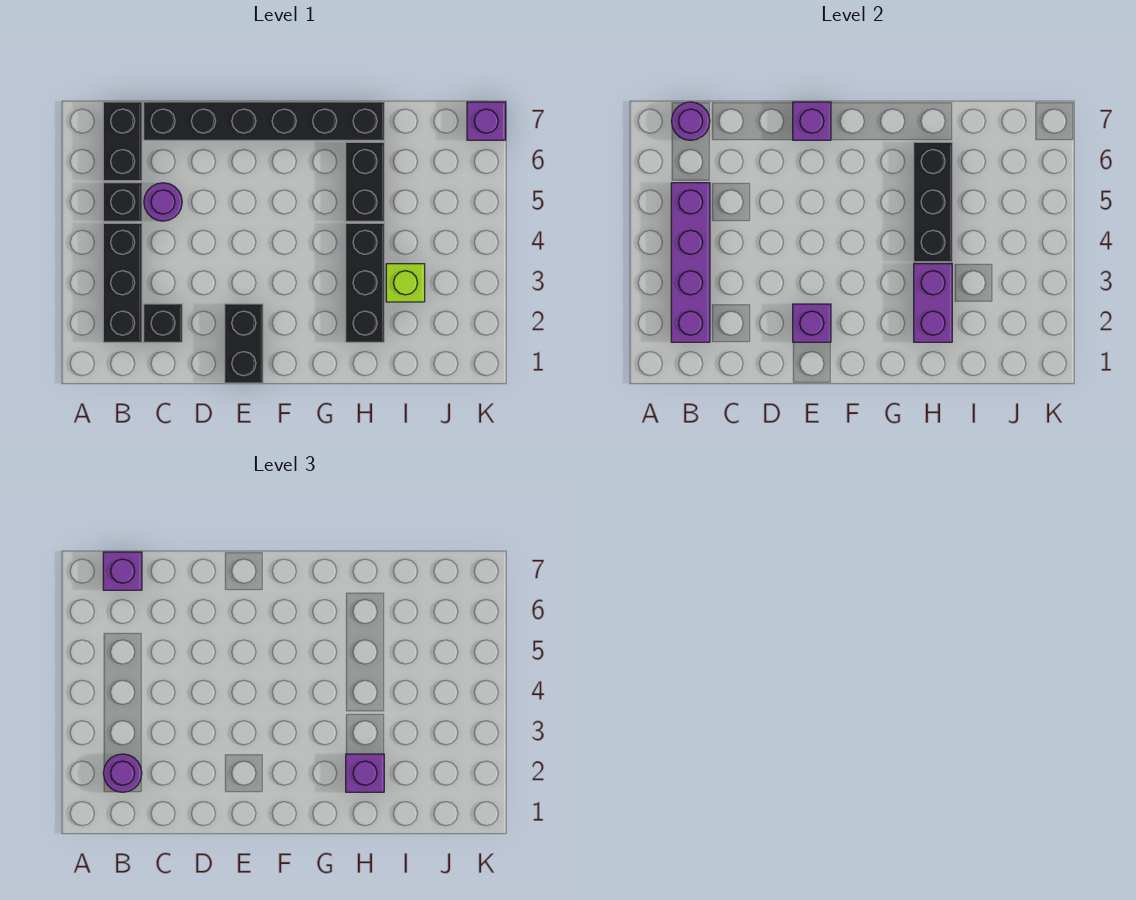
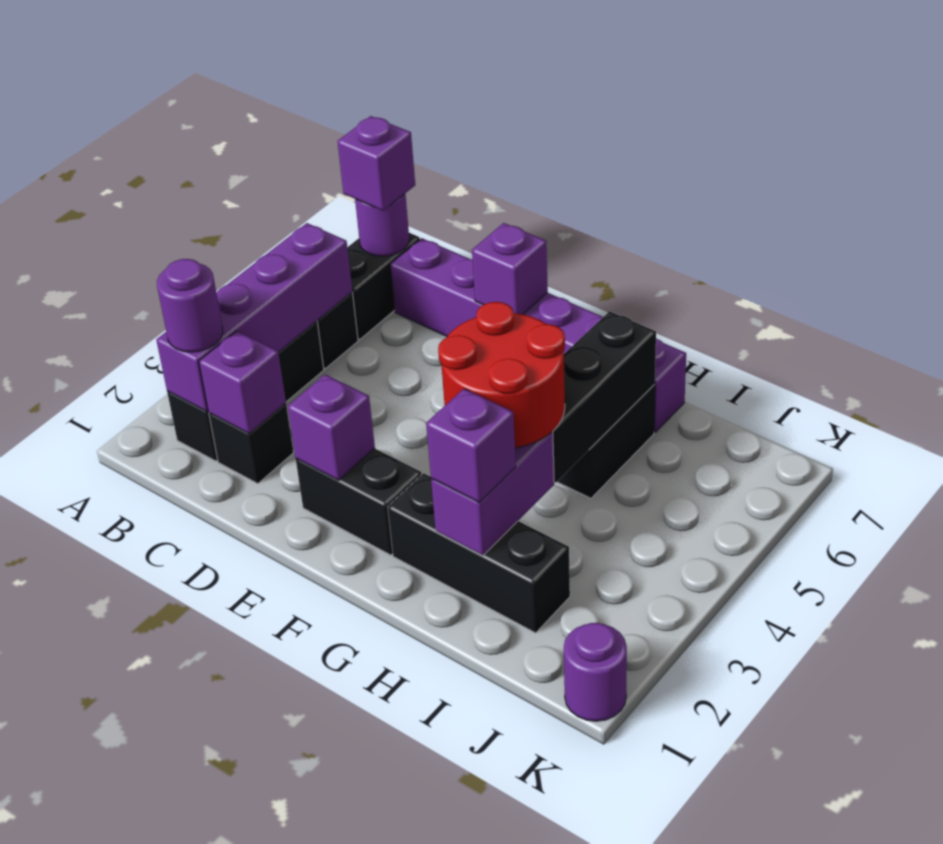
purple 1x1 round brick [144,183,182,221] -> purple 1x1 round brick moved to [564,623,627,721]
black 1x6 brick [144,102,384,140] -> purple 1x6 brick [390,238,686,432]
black 1x2 brick [225,304,263,383] -> black 1x2 brick turned to [296,448,422,555]
none -> red 2x2 round brick [438,302,565,448]
black 1x3 brick [346,223,384,342] -> black 1x3 brick turned to [388,473,570,633]
lime 1x1 brick [386,264,425,302] -> none
purple 1x1 brick [467,102,506,140] -> purple 1x1 brick moved to [199,331,286,434]

